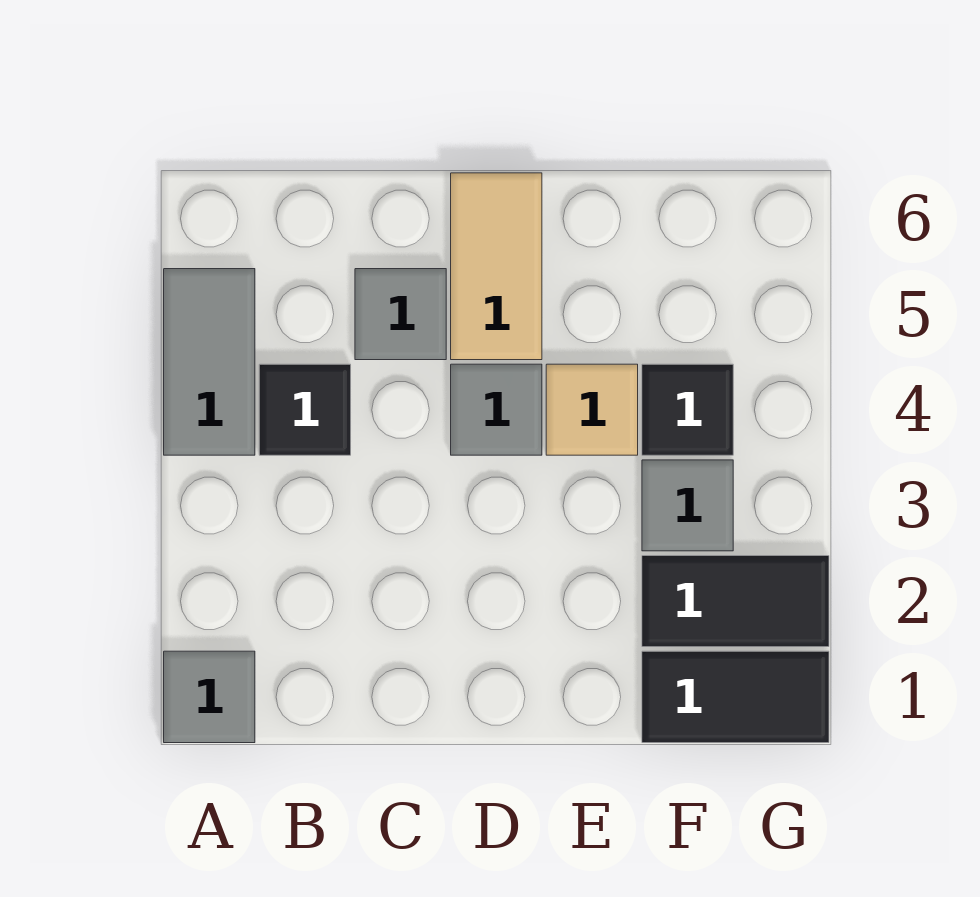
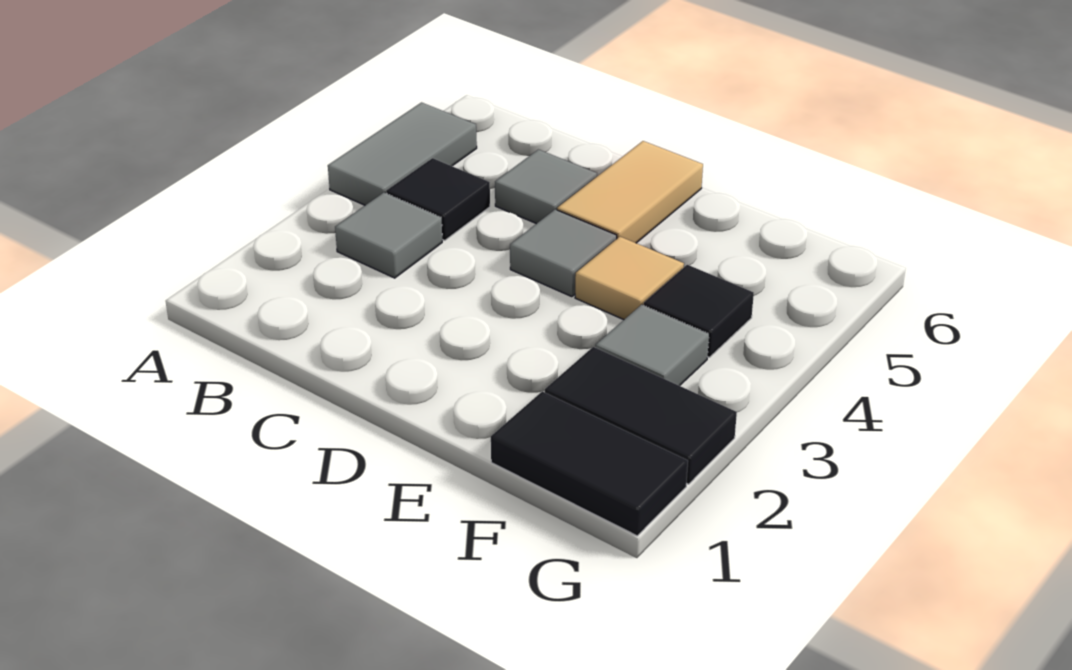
grey 1x1 tile [164,651,255,743] -> grey 1x1 tile moved to [335,192,442,278]

